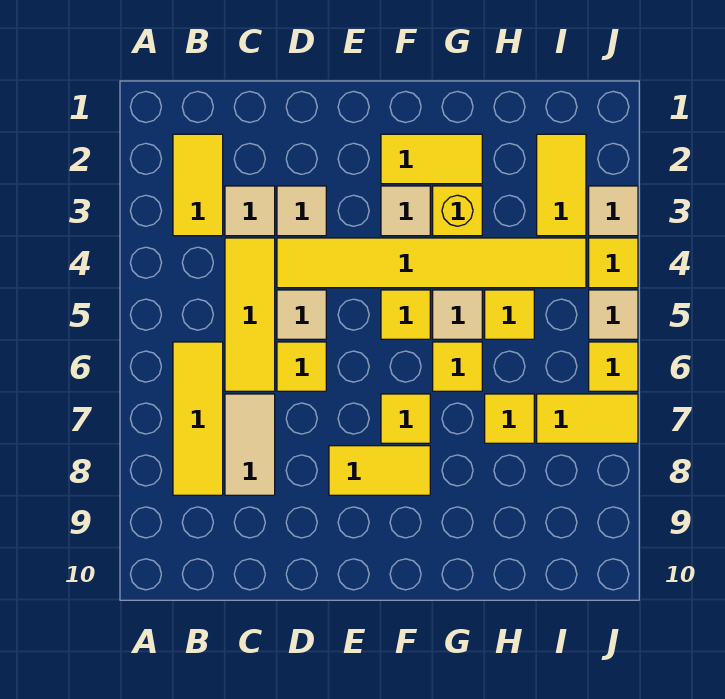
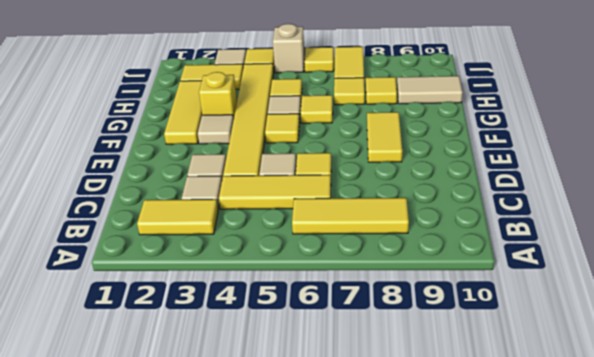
tan 1x2 tile [225,394,275,495] -> tan 1x2 tile moved to [397,76,463,104]
yellow 1x2 tile [381,134,482,184] -> yellow 1x3 tile [164,81,202,144]
yellow 1x1 tile [381,394,430,443] -> yellow 1x1 tile moved to [366,77,397,104]
tan 1x1 tile [589,290,638,339] -> tan 1x1 brick [273,24,305,73]

